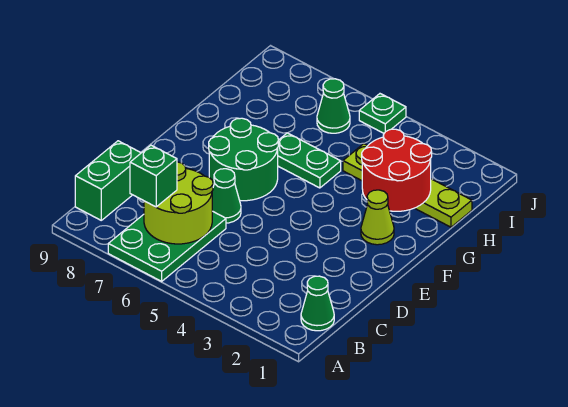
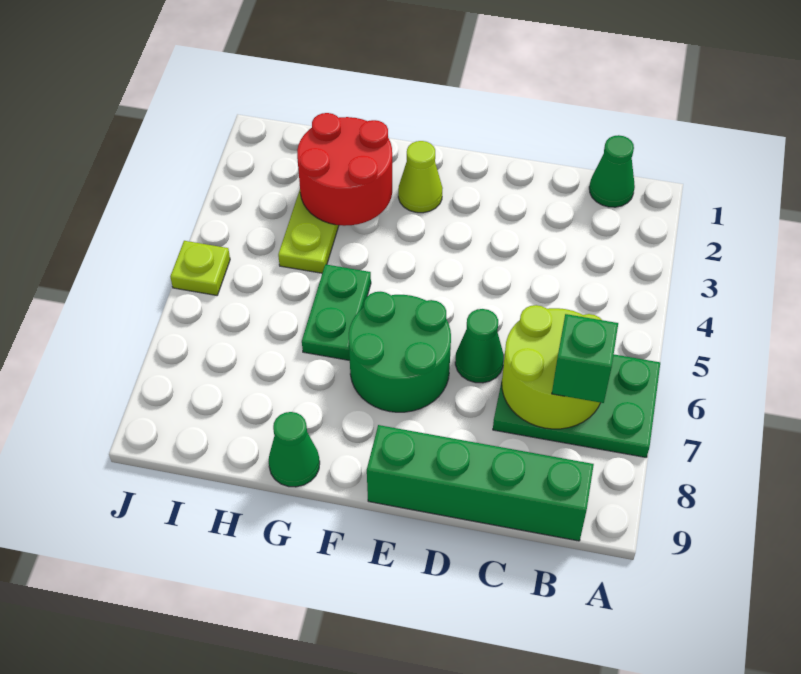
green 1x2 brick [75,141,141,220] -> green 1x4 brick [367,425,594,541]
green 1x1 cone [317,79,350,133] -> green 1x1 cone moved to [269,412,320,487]
green 1x1 plate [359,94,406,133] -> lime 1x1 plate [170,241,230,295]

